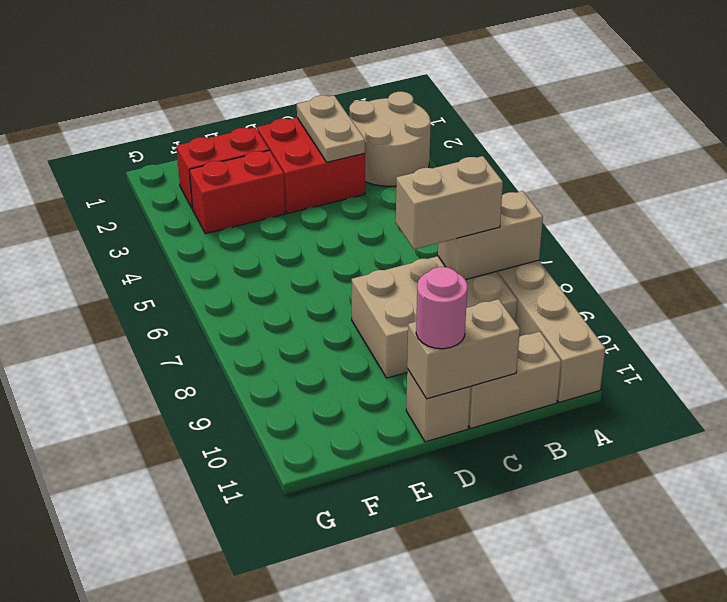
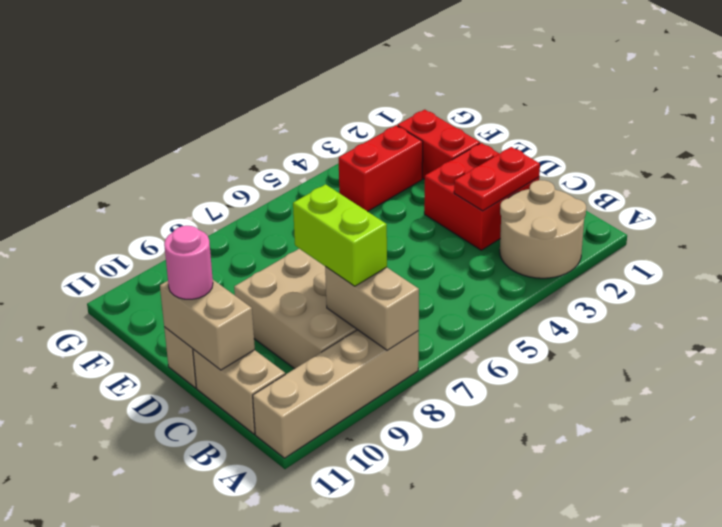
tan 1x2 brick [396,156,503,249] -> lime 1x2 brick [293,184,387,286]
tan 1x2 plate [297,95,365,162] -> red 1x2 plate [454,147,540,211]
red 1x2 brick [190,150,285,234] -> red 1x2 brick turned to [339,125,423,212]

